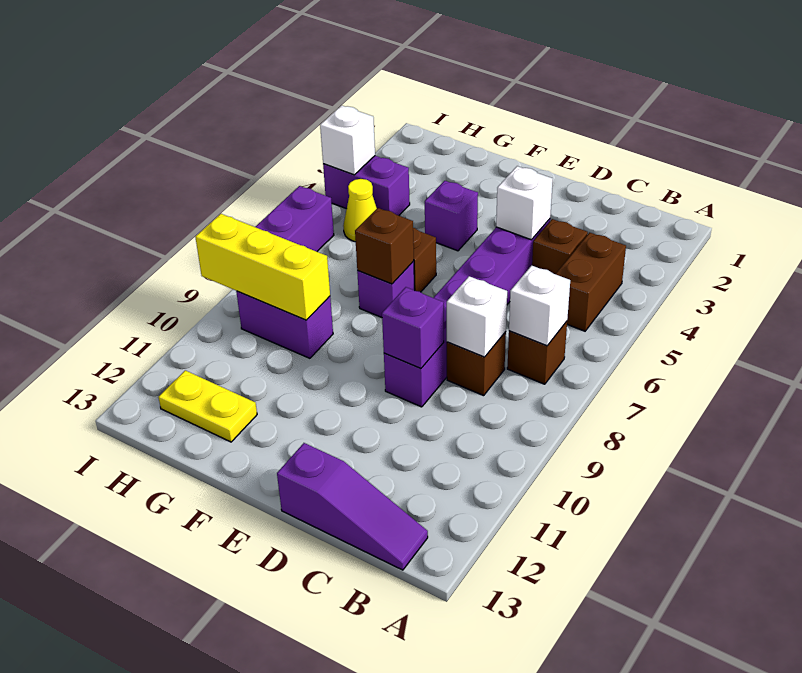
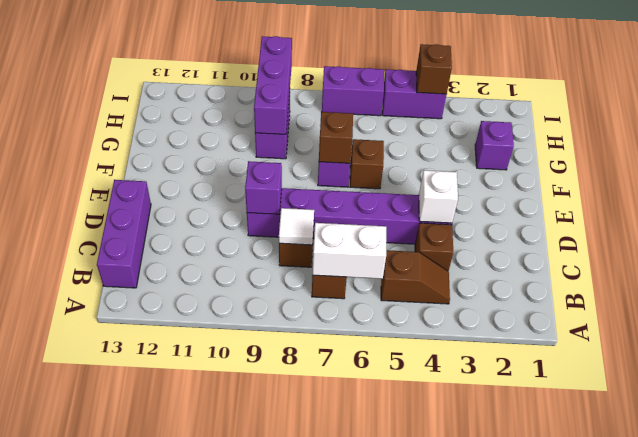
brown 1x2 brick [556,233,626,331] -> brown 1x2 slope [381,250,450,304]
white 1x1 brick [509,266,570,346] -> white 1x2 brick [312,223,386,279]
purple 1x3 slope [277,443,428,570] -> purple 1x3 brick [97,180,151,288]
white 1x1 brick [447,276,507,357] -> white 1x1 tile [279,208,314,245]
purple 1x1 brick [425,181,478,251] -> purple 1x1 brick moved to [475,121,514,170]
yellow 1x3 brick [195,214,330,320] -> purple 1x3 brick [254,36,292,134]
yellow 1x2 plate [158,370,257,442] -> none
purple 1x2 brick [323,156,410,216] -> purple 1x2 brick turned to [382,69,447,119]
yellow 1x1 cone [343,179,377,242] -> none
white 1x1 brick [320,106,375,175] -> brown 1x1 brick [416,44,452,94]

